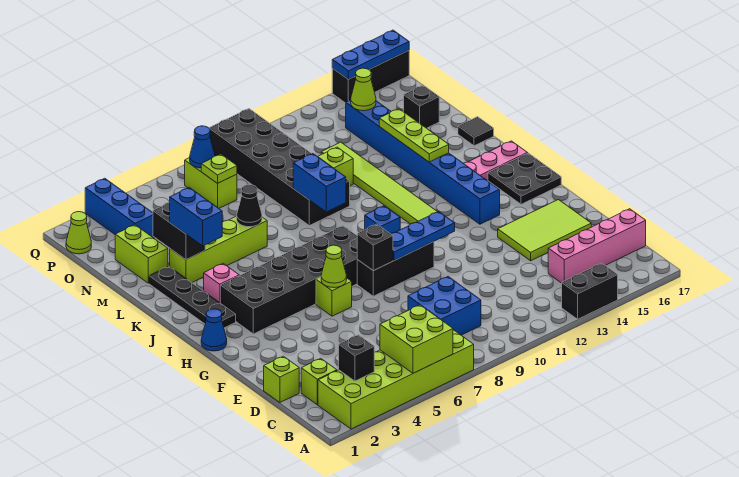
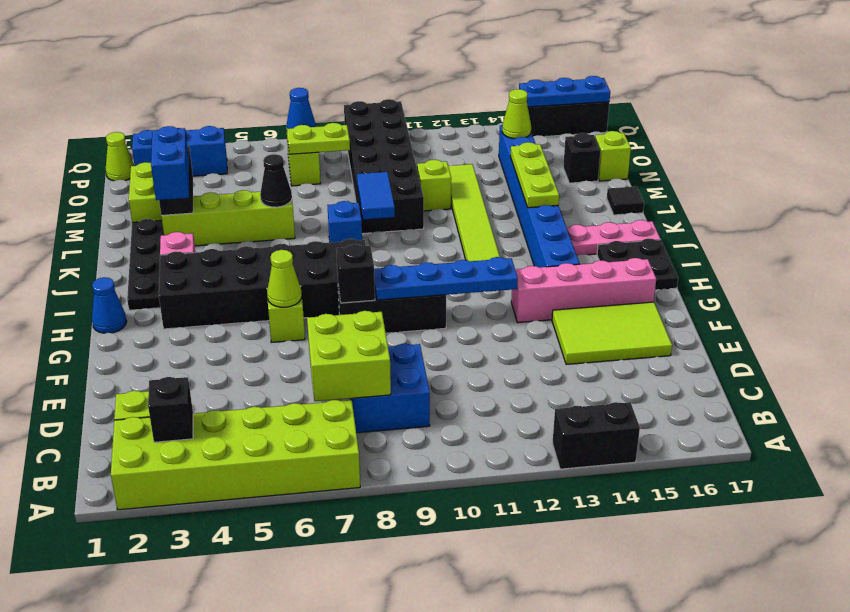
lime 2x2 brick [380,305,453,373] -> lime 2x2 brick moved to [307,311,391,401]
pink 1x4 brick [548,209,646,283] -> pink 1x4 brick moved to [511,258,656,323]
lime 1x1 brick [264,356,299,402] -> lime 1x1 brick moved to [595,131,631,181]
blue 1x3 plate [391,212,455,260] -> blue 1x4 plate [374,257,518,300]
blue 1x1 brick [365,206,400,234] -> blue 1x1 brick moved to [328,201,362,243]
blue 1x2 brick [293,154,346,212] -> blue 1x2 tile [357,172,395,220]
blue 1x3 brick [85,178,155,239] -> blue 1x3 brick turned to [132,126,227,176]
lime 1x1 plate [201,154,237,183] -> lime 1x2 plate [287,123,350,155]

